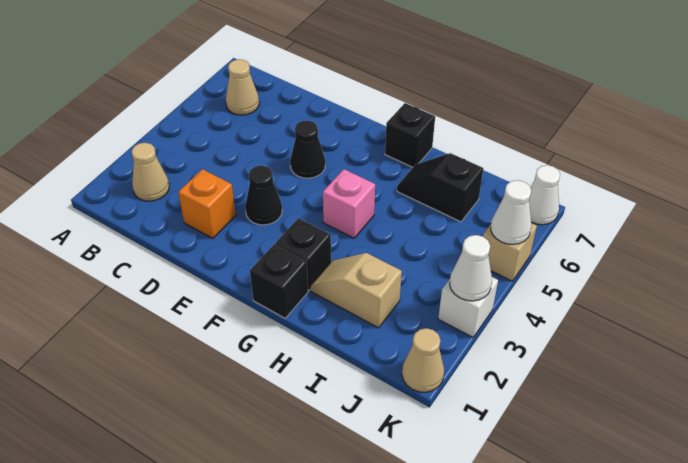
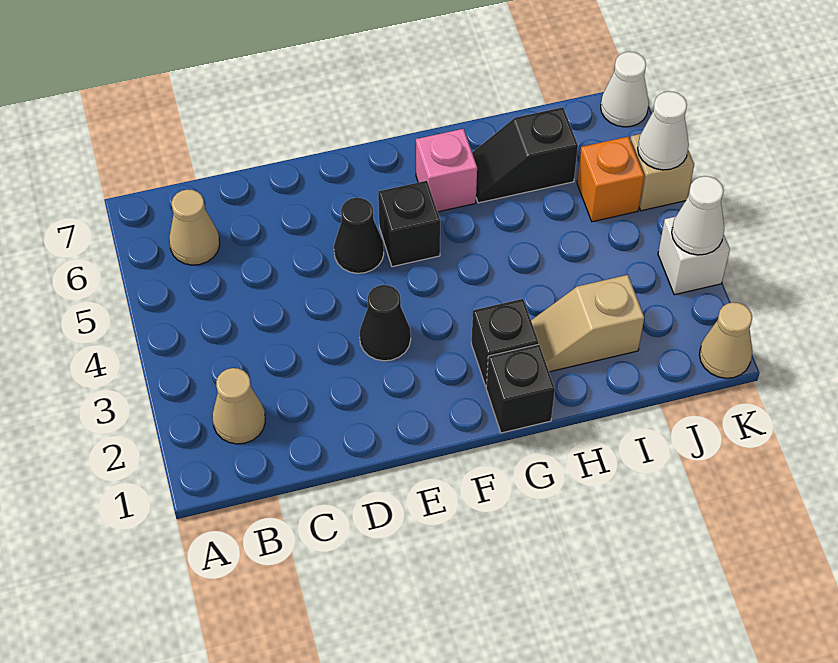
orange 1x1 brick [178,169,236,238] -> orange 1x1 brick moved to [577,137,644,222]
pink 1x1 brick [323,169,375,238] -> pink 1x1 brick moved to [416,129,477,212]
black 1x1 brick [385,103,435,167] -> black 1x1 brick moved to [378,181,440,267]

